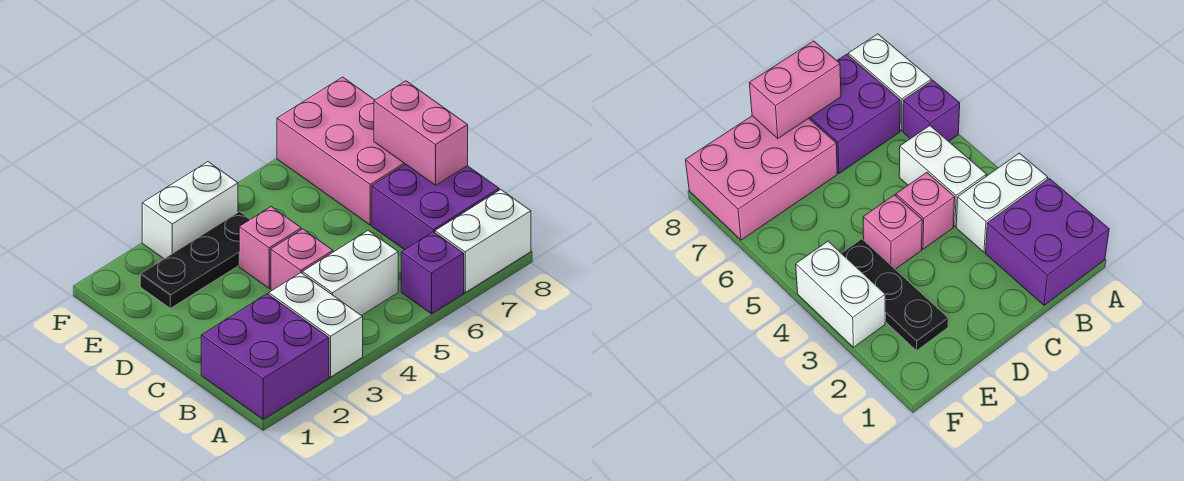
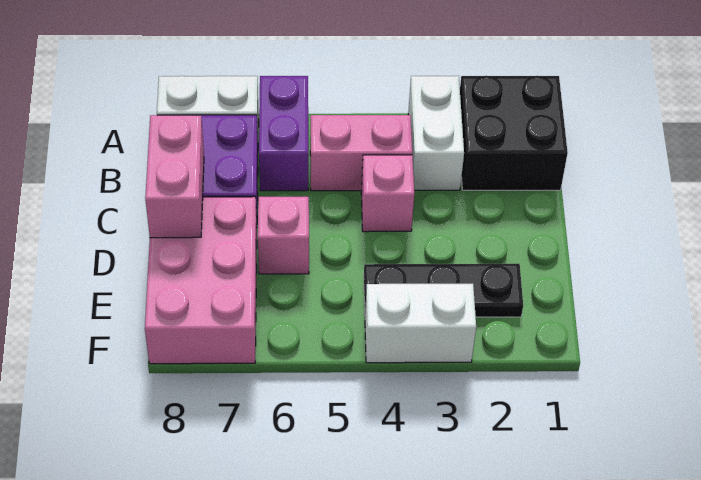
purple 2x2 brick [201,294,329,419] -> black 2x2 brick [460,76,568,190]
purple 1x1 brick [401,232,464,314] -> purple 1x2 brick [259,76,308,191]
white 1x2 brick [302,230,398,316] -> pink 1x2 brick [310,115,412,191]
pink 1x1 brick [239,207,301,288] -> pink 1x1 brick moved to [258,197,309,274]

